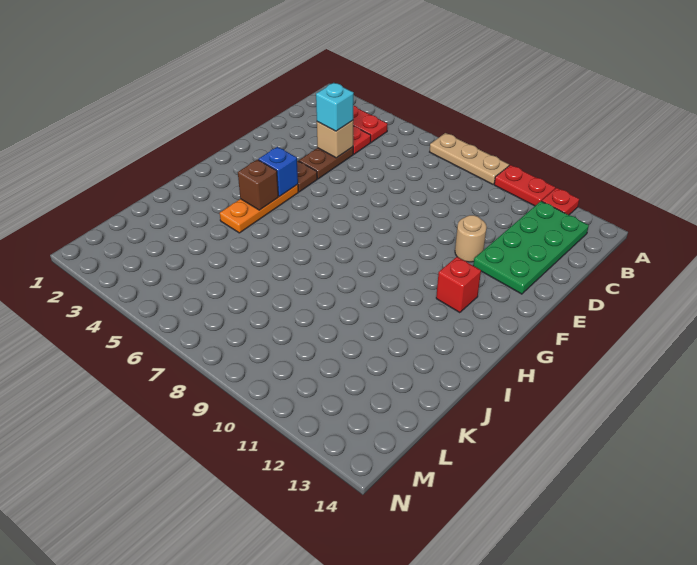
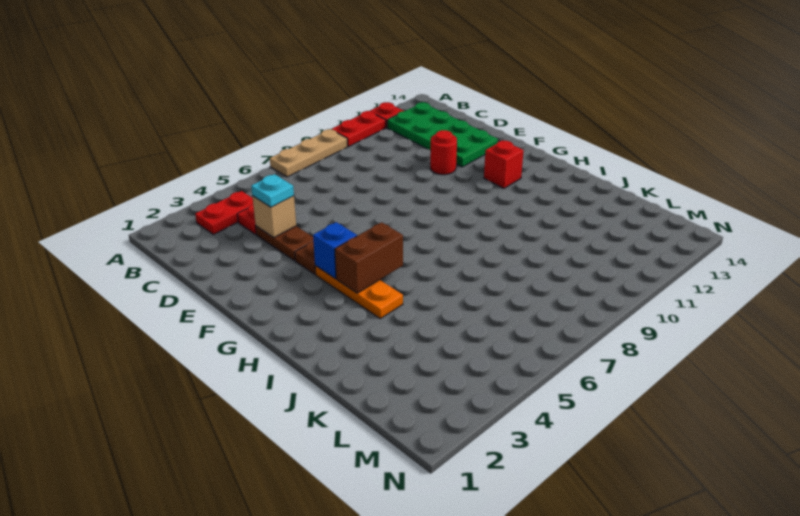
cyan 1x1 brick [316,83,354,131] -> cyan 1x1 plate [251,174,294,207]
tan 1x1 round brick [455,215,487,262] -> red 1x1 round brick [430,130,457,175]
brown 1x1 brick [238,160,278,210] -> brown 1x2 brick [335,222,403,293]

